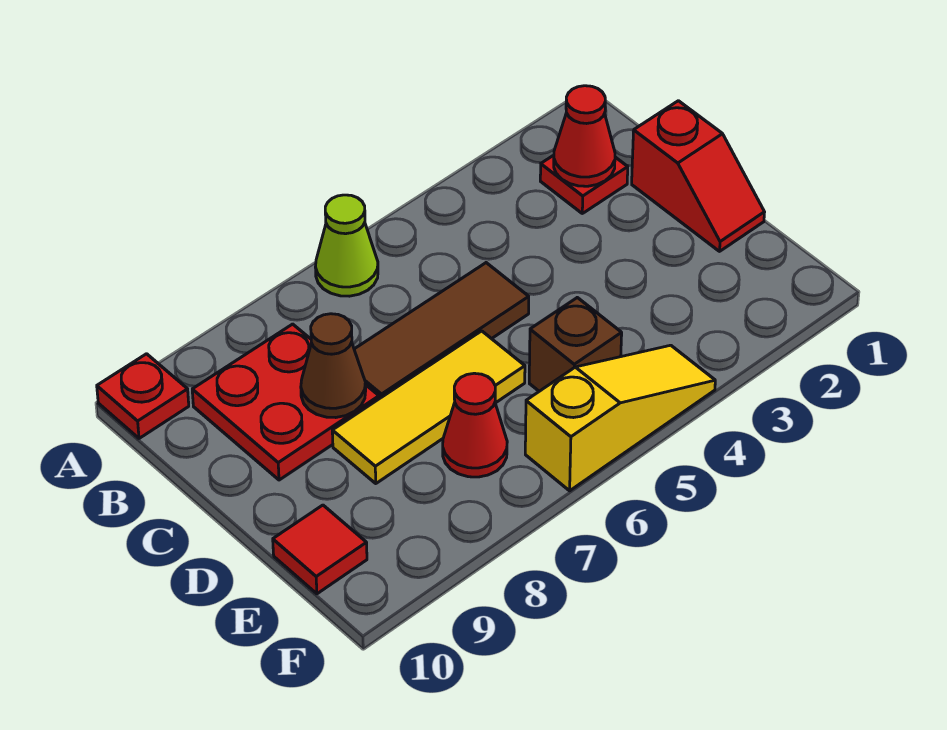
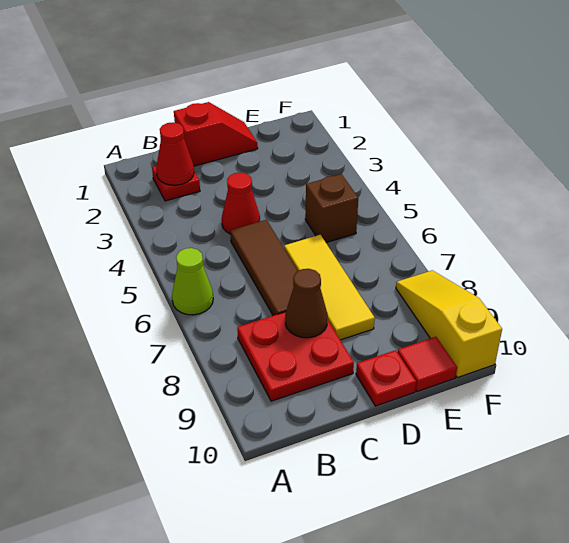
red 1x1 plate [97,354,189,438] -> red 1x1 plate moved to [356,350,416,406]
red 1x1 cone [443,373,507,477] -> red 1x1 cone moved to [222,173,260,234]
yellow 1x3 slope [525,345,715,491] -> yellow 1x3 slope moved to [396,270,502,378]

